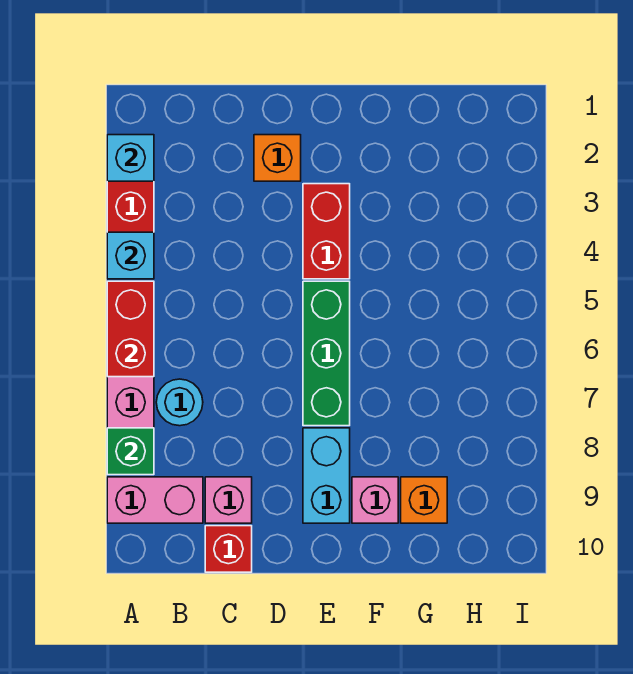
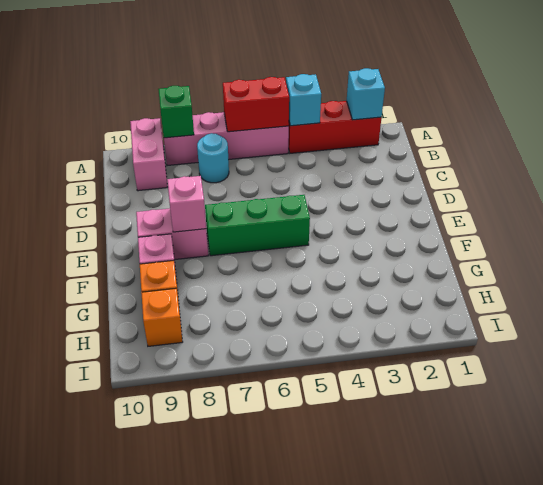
pink 1x1 brick [205,477,252,523] -> pink 1x1 brick moved to [167,176,206,232]
red 1x1 brick [205,526,252,572] -> none
orange 1x1 brick [254,135,301,181] -> orange 1x1 brick moved to [141,288,182,346]
red 1x2 brick [303,184,350,279] -> none
cyan 1x2 brick [303,428,350,523] -> pink 1x2 brick [136,208,208,259]

